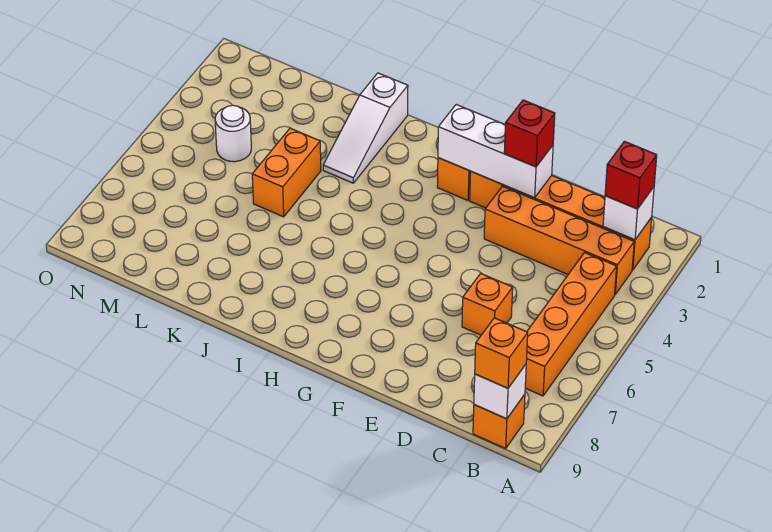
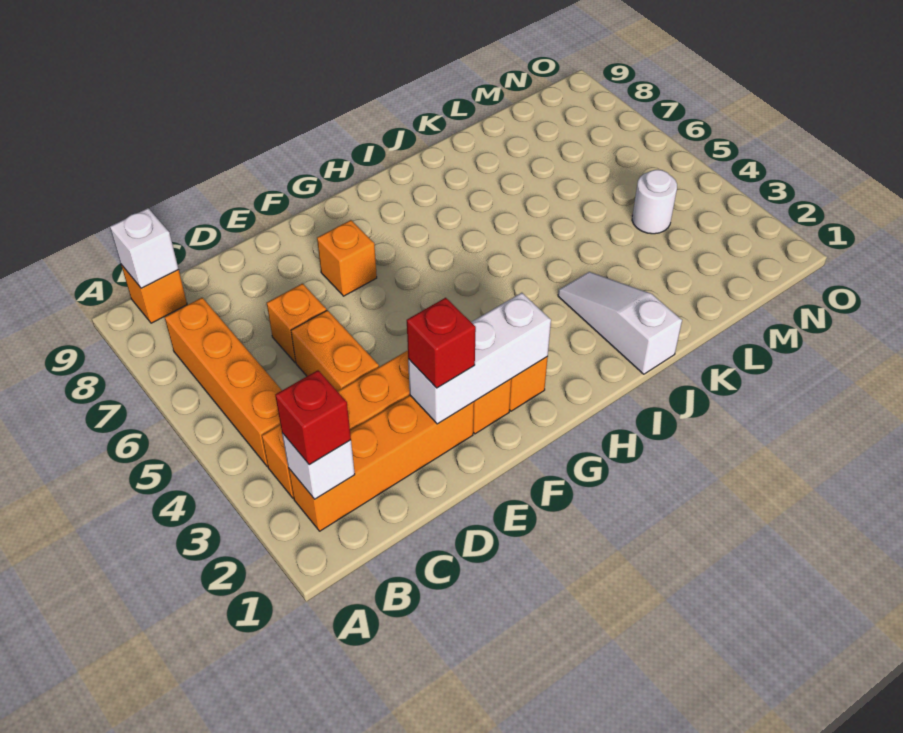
orange 1x1 brick [475,318,528,388] -> orange 1x1 brick moved to [317,220,377,296]
orange 1x2 brick [252,128,321,217] -> orange 1x2 brick moved to [291,310,379,391]

